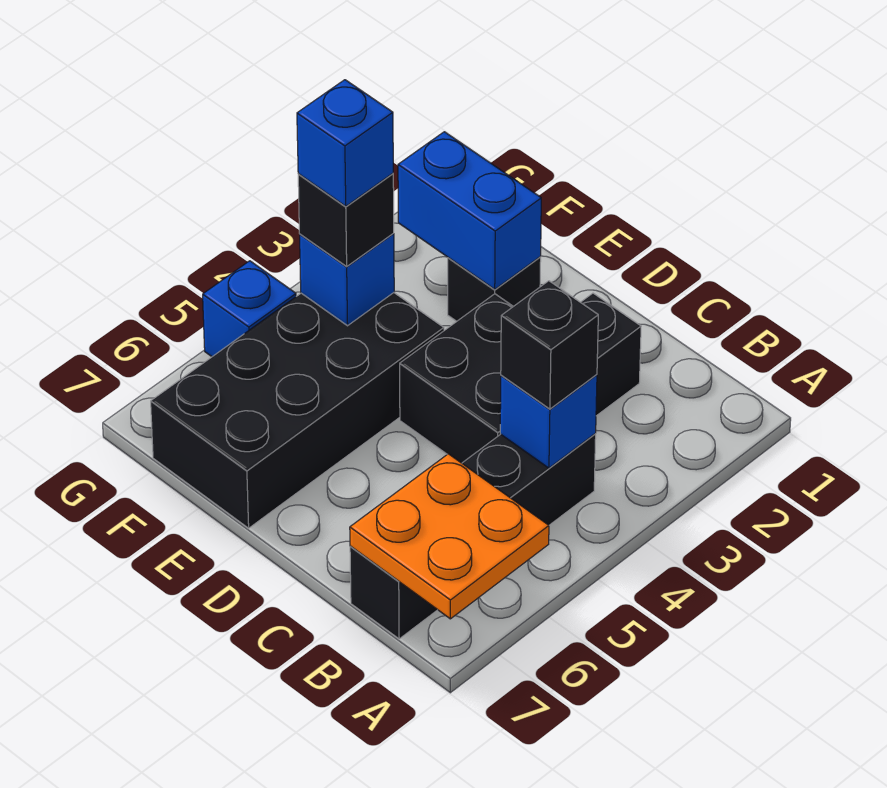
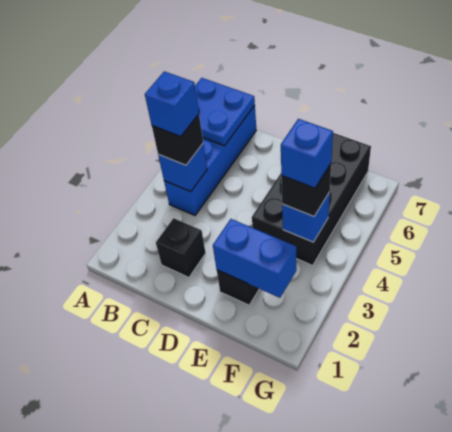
orange 2x2 plate [350,454,549,619] -> blue 2x2 plate [195,78,255,146]
black 1x4 brick [350,434,596,639] -> blue 1x4 brick [164,105,256,215]
black 2x2 brick [400,294,513,463] -> none
blue 1x1 brick [203,261,296,357] -> blue 1x1 brick moved to [145,71,199,136]

